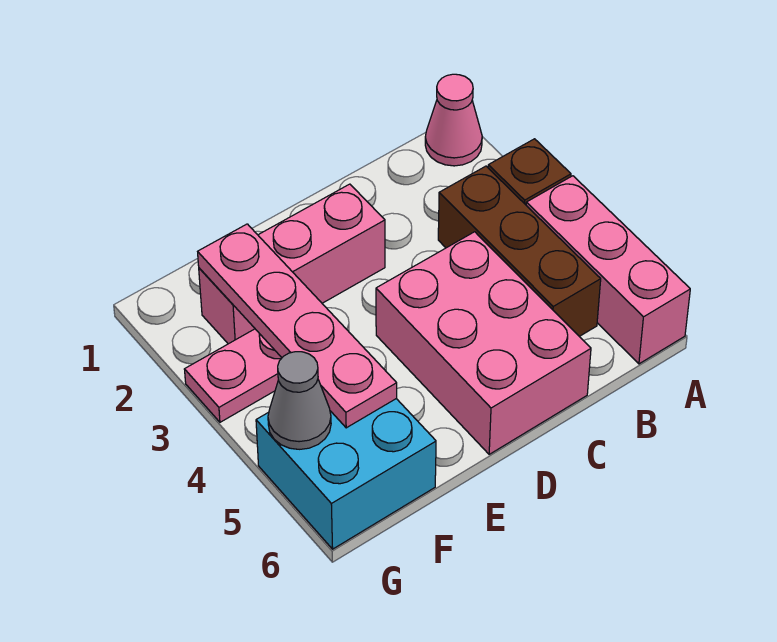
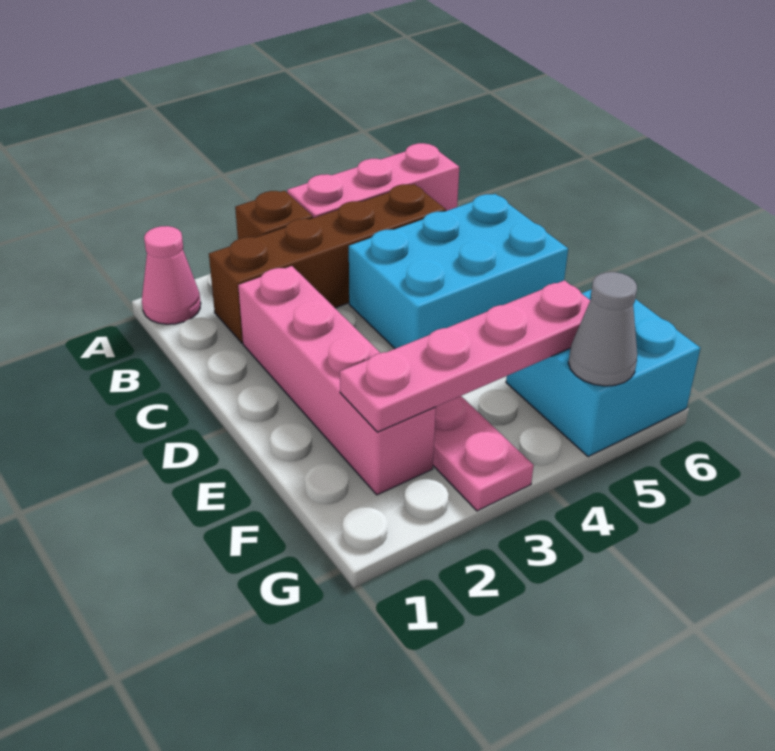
brown 1x3 brick [438,166,601,336] -> brown 1x4 brick [209,184,446,343]
pink 2x3 brick [376,232,591,454] -> cyan 2x3 brick [349,194,568,349]
pink 1x3 brick [199,184,385,344] -> pink 1x4 brick [238,266,436,495]

